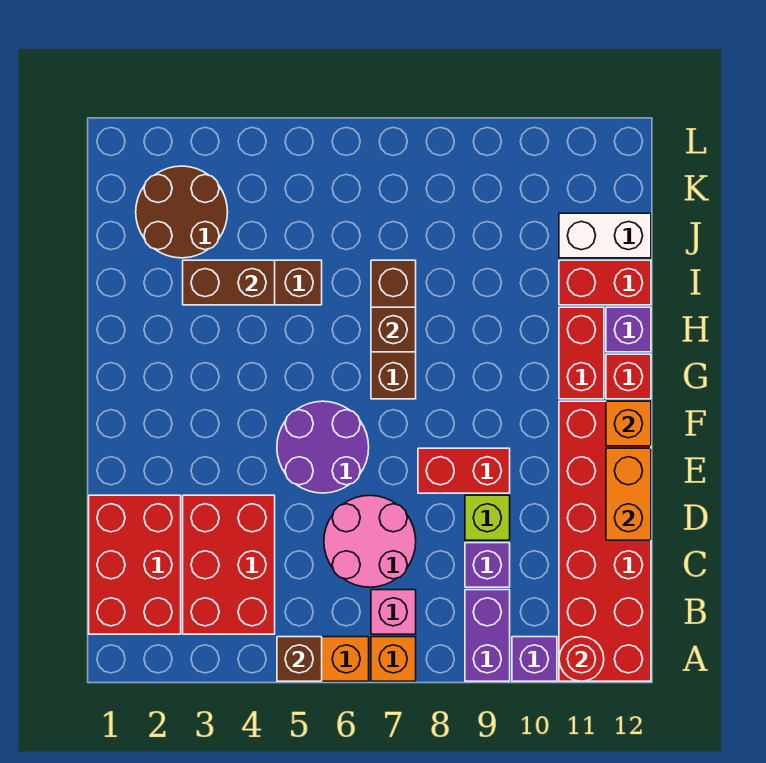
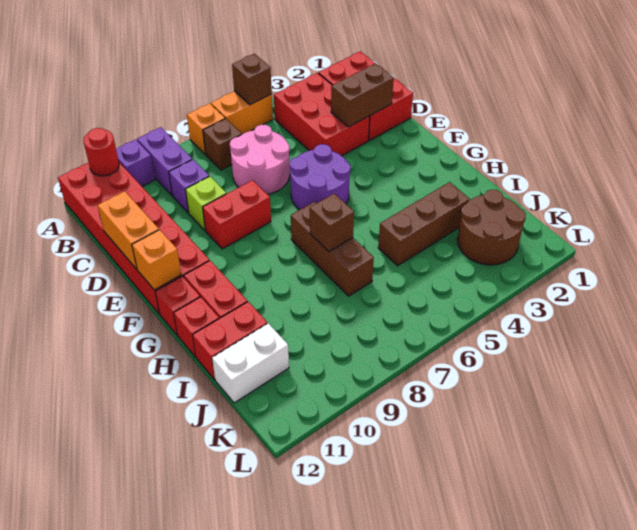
pink 1x1 brick [371,590,416,634] -> brown 1x1 brick [203,119,242,170]
purple 1x1 brick [606,307,651,352] -> red 1x1 brick [174,297,219,357]
brown 1x2 brick [183,260,275,305] -> brown 1x2 brick moved to [331,63,394,127]

